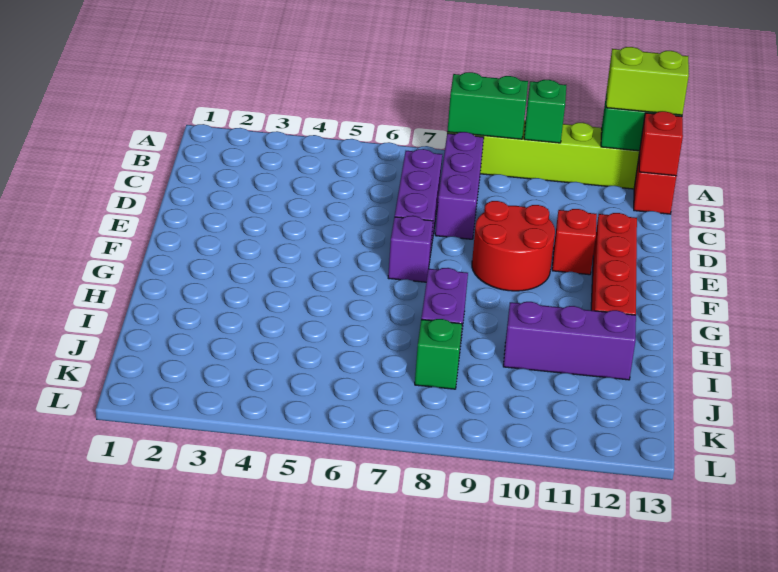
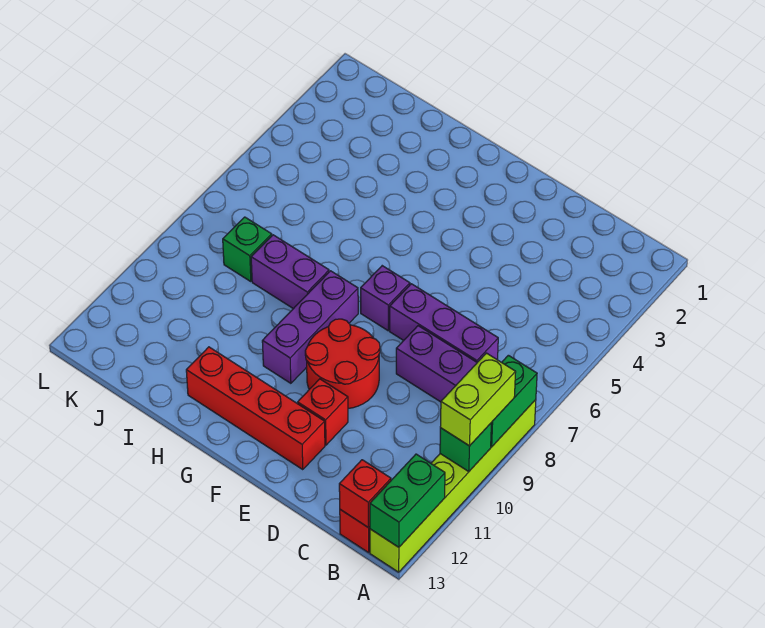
lime 1x2 brick [606,47,689,115] -> lime 1x2 brick moved to [440,353,516,446]
purple 1x3 brick [503,302,636,380] -> purple 1x3 brick moved to [262,271,358,383]

